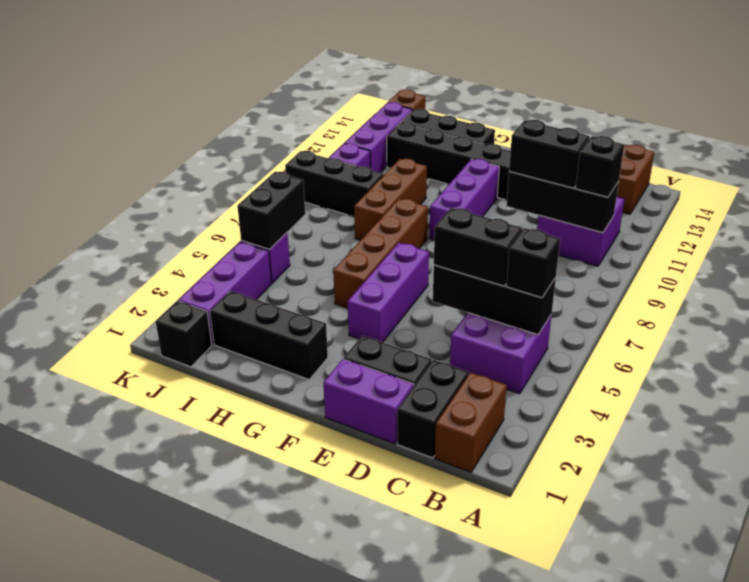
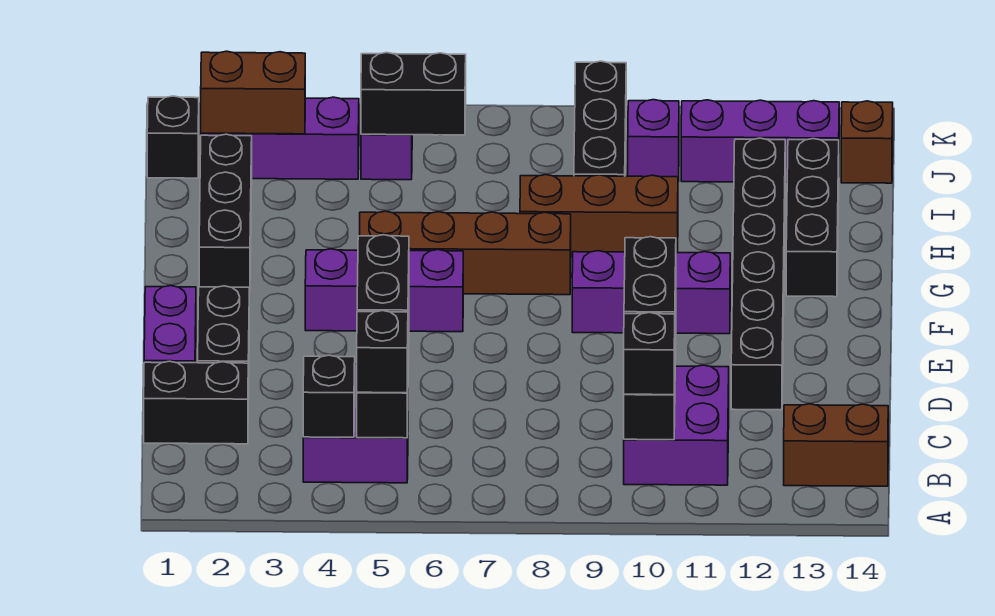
brown 1x2 brick [435,373,507,472] -> brown 1x2 brick moved to [201,51,305,134]
none -> black 1x1 brick [303,355,355,437]

